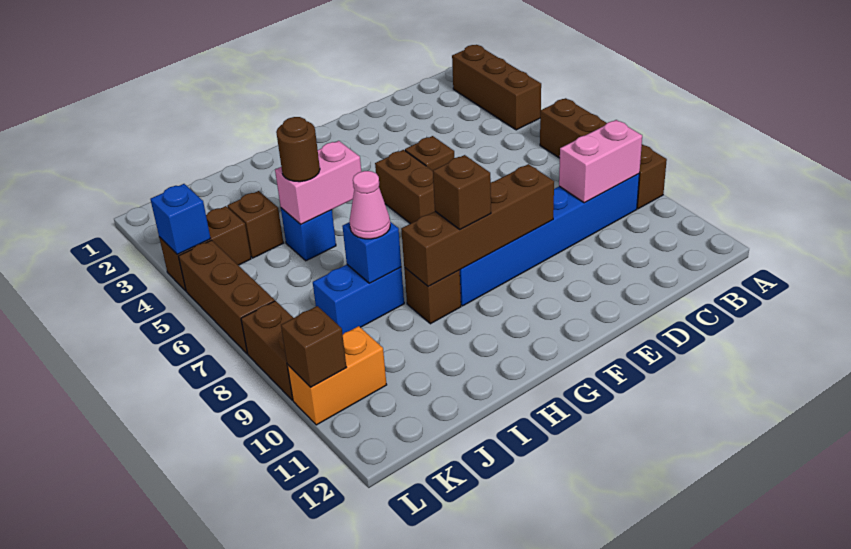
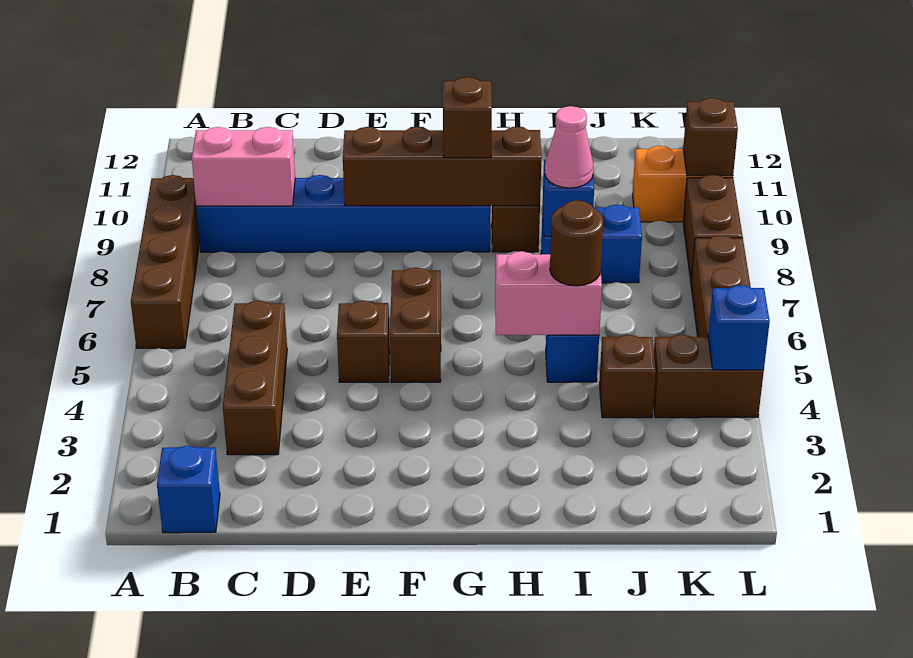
brown 1x3 brick [452,45,541,130] -> brown 1x3 brick moved to [223,301,287,455]
none -> blue 1x1 brick [157,446,220,533]

